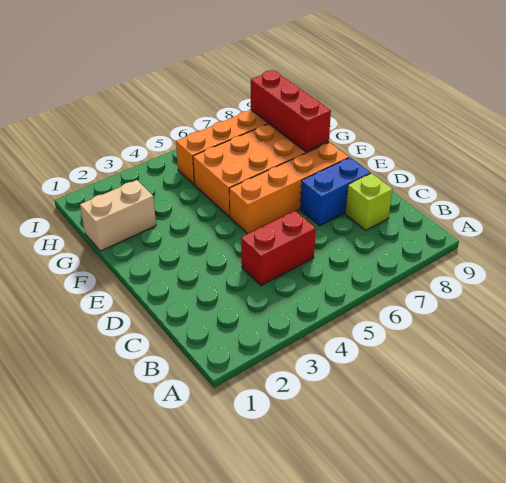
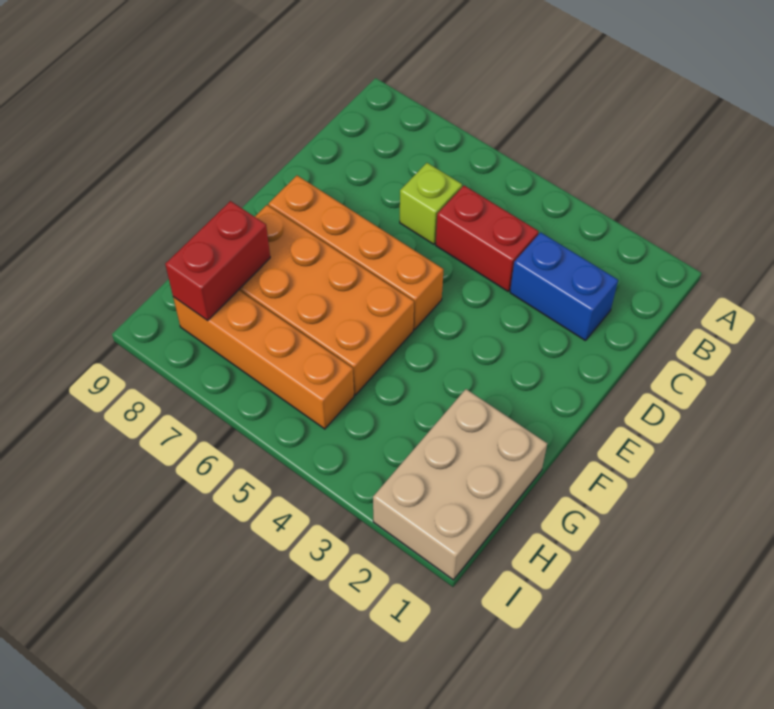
lime 1x1 brick [345,173,393,230] -> lime 1x1 brick moved to [400,163,462,244]
blue 1x2 brick [300,158,370,226] -> blue 1x2 brick moved to [510,232,618,341]
red 1x3 brick [251,70,331,152] -> red 1x2 brick [165,201,270,321]
tan 1x2 brick [80,180,156,251] -> tan 2x3 brick [373,389,547,580]

